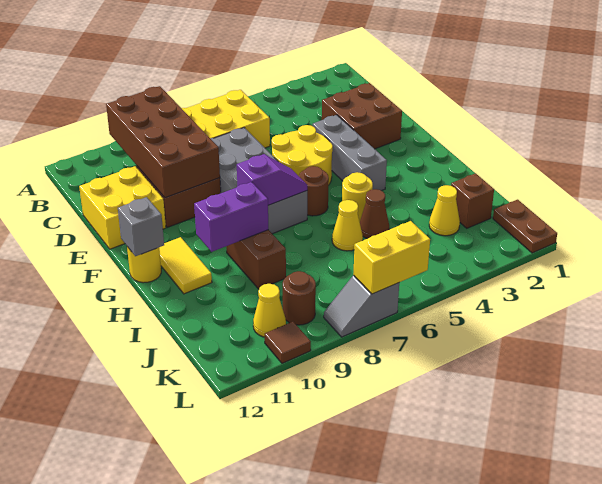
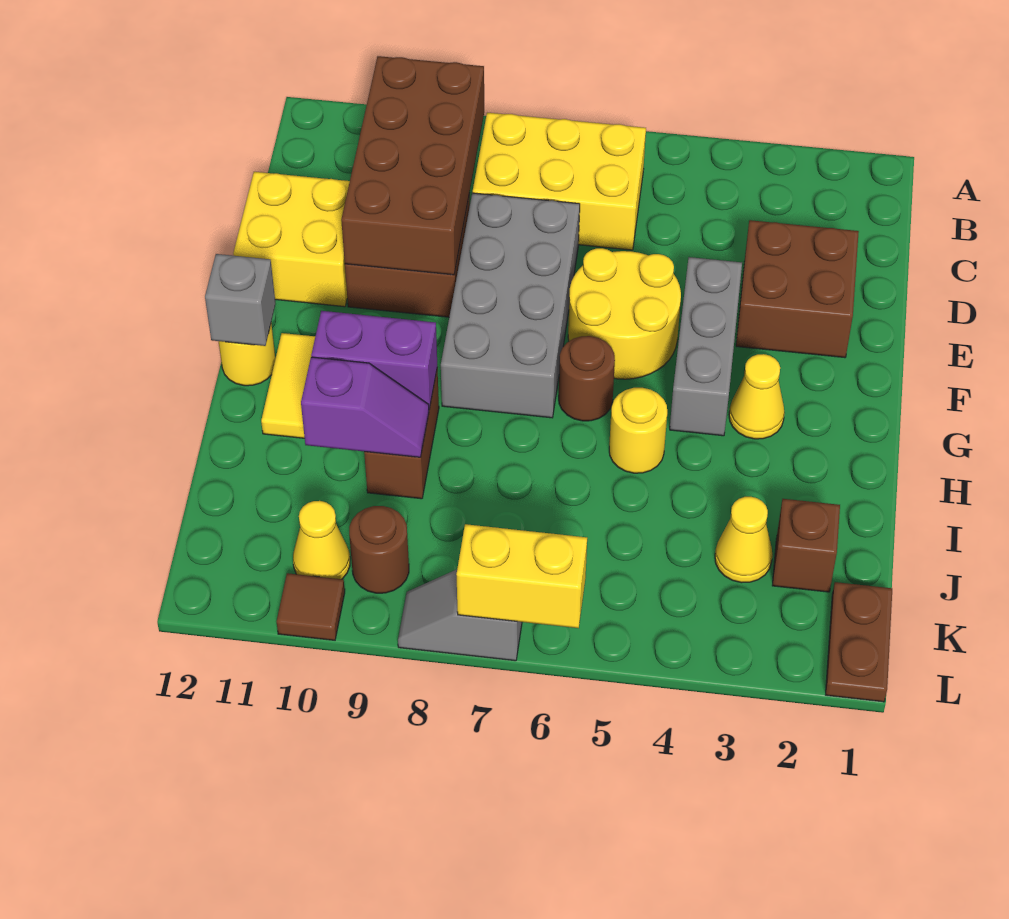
purple 1x2 slope [237,154,307,205] -> purple 1x2 slope moved to [301,357,429,457]
brown 1x1 cone [360,189,389,239] -> none
yellow 1x1 cone [332,200,363,251] -> yellow 1x1 cone moved to [729,354,785,439]

